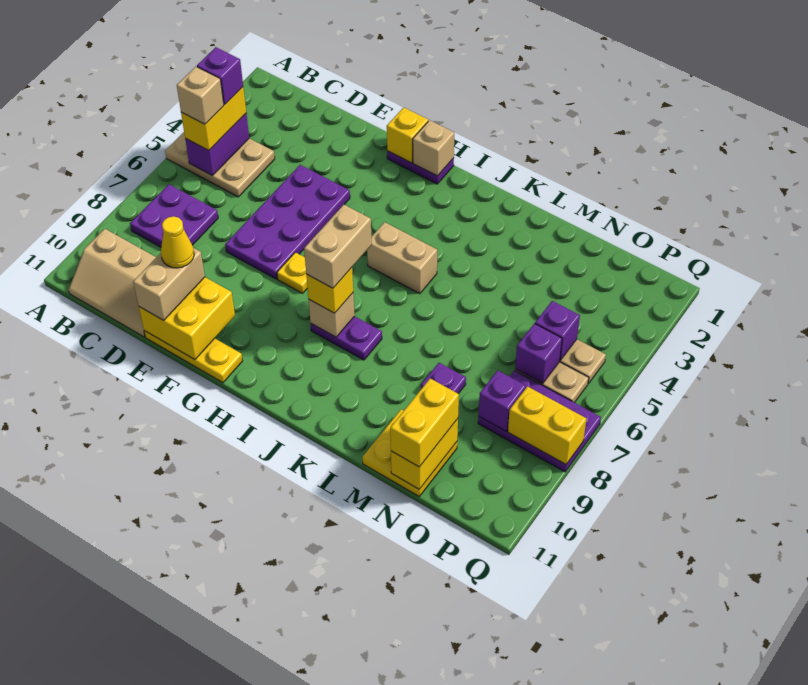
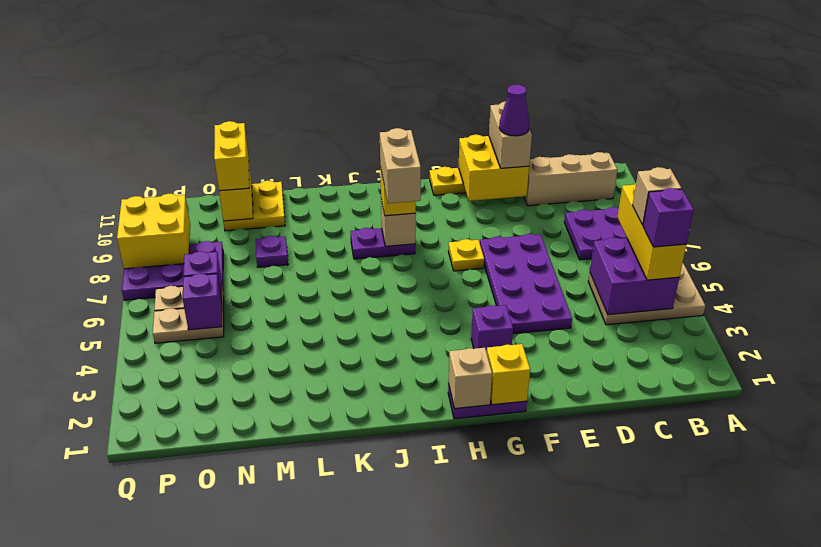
purple 1x2 brick [185,114,249,176] -> purple 2x2 brick [590,238,679,315]
yellow 1x2 brick [181,87,246,150] -> yellow 1x3 brick [617,184,686,280]
yellow 1x1 cone [161,216,194,268] -> purple 1x1 cone [499,85,529,136]
tan 1x2 brick [367,222,437,294] -> none
purple 1x1 brick [479,370,526,431] -> purple 1x1 brick moved to [471,305,513,352]
yellow 1x2 brick [508,387,586,464] -> yellow 2x2 brick [117,194,190,269]

